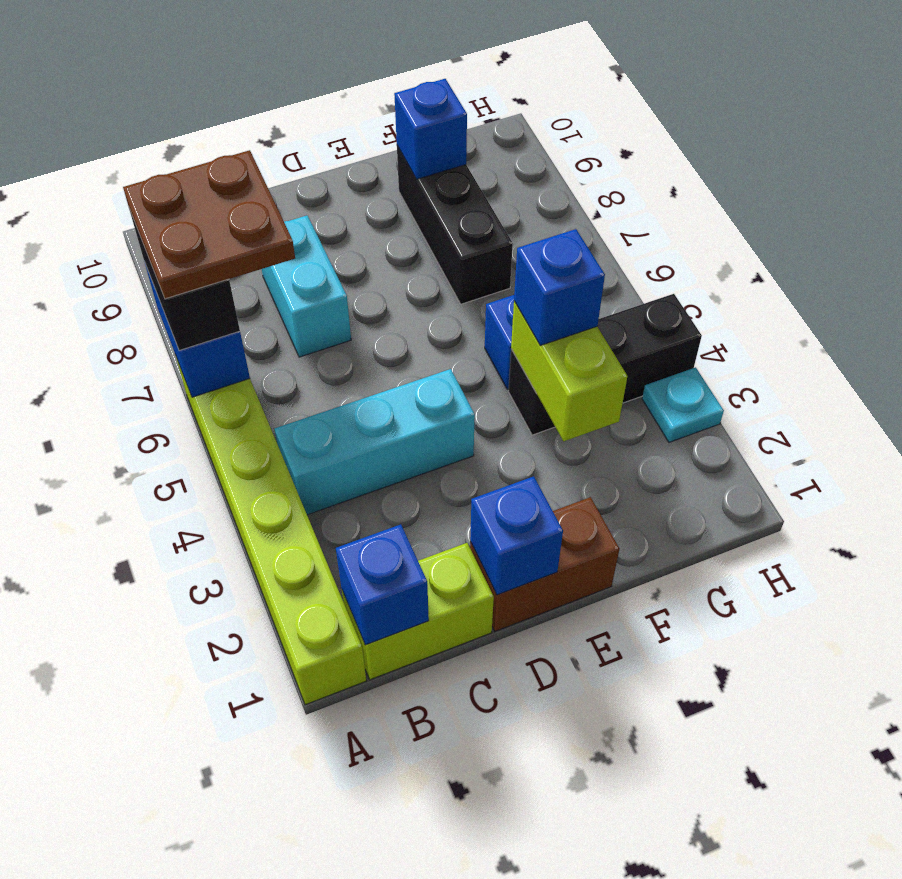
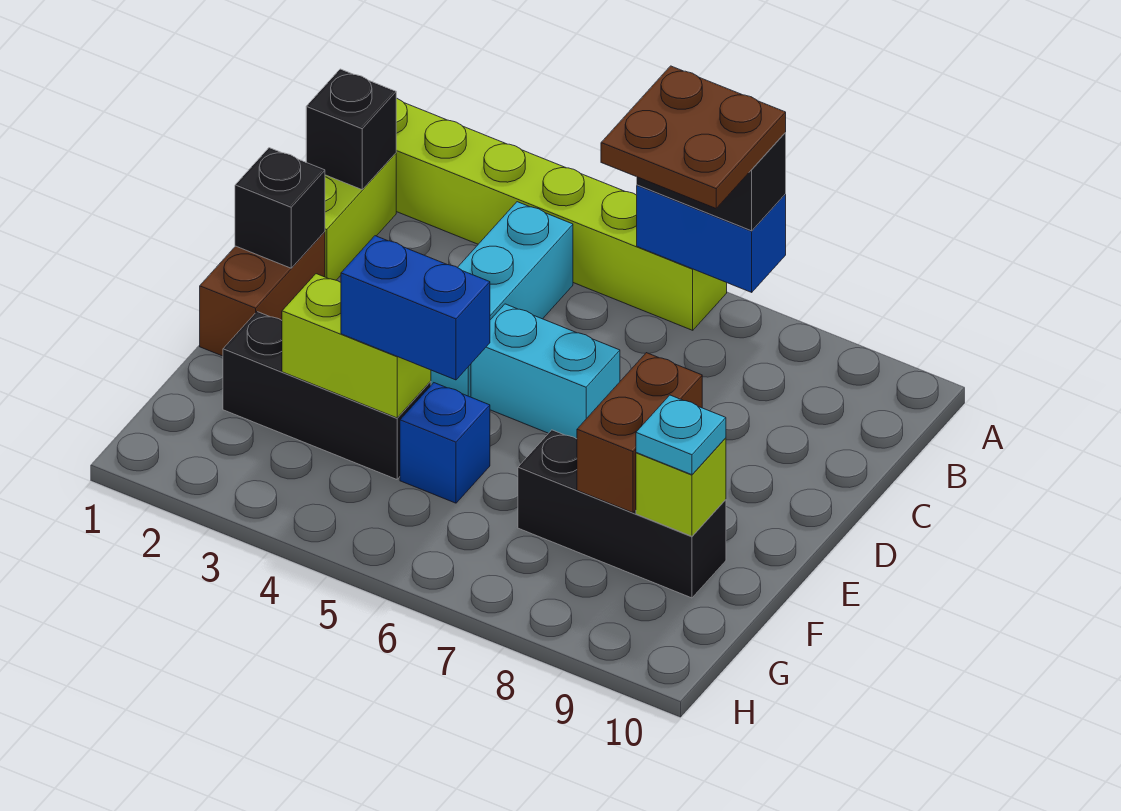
blue 1x1 brick [336,524,429,645] -> black 1x1 brick [306,69,396,190]
cyan 1x2 brick [262,216,351,357] -> cyan 1x2 brick moved to [471,304,620,439]
blue 1x1 brick [470,476,563,595] -> black 1x1 brick [235,148,325,268]
none -> brown 1x2 brick [577,353,702,513]
black 1x3 brick [508,294,702,435] -> black 1x3 brick turned to [223,312,431,479]
blue 1x1 brick [514,229,605,345] -> blue 1x2 brick [341,236,490,380]
blue 1x1 brick [394,79,467,179] -> lime 1x1 brick [636,438,726,536]
cyan 1x1 plate [642,367,724,442] -> cyan 1x1 plate moved to [636,395,726,475]

